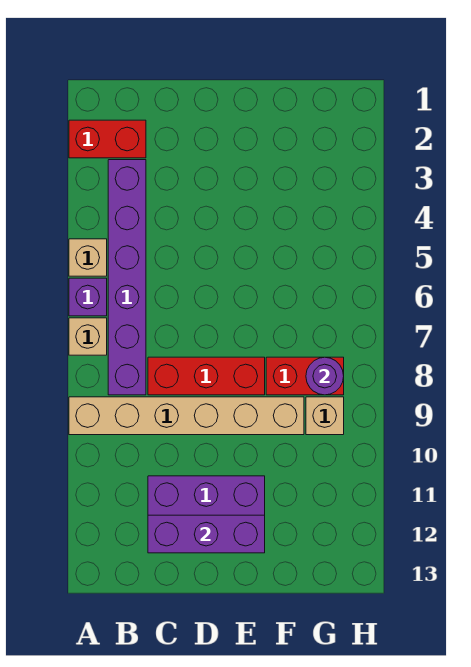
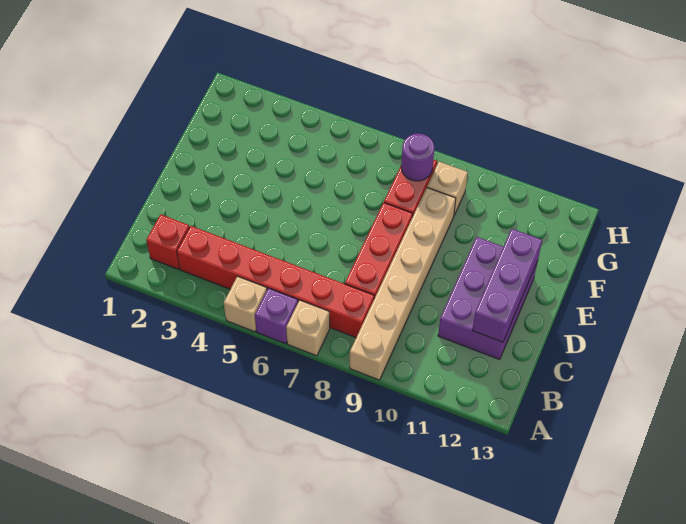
red 1x2 brick [69,120,146,158] -> red 1x1 brick [146,214,189,269]
purple 1x6 brick [108,160,146,395] -> red 1x6 brick [177,226,374,338]

